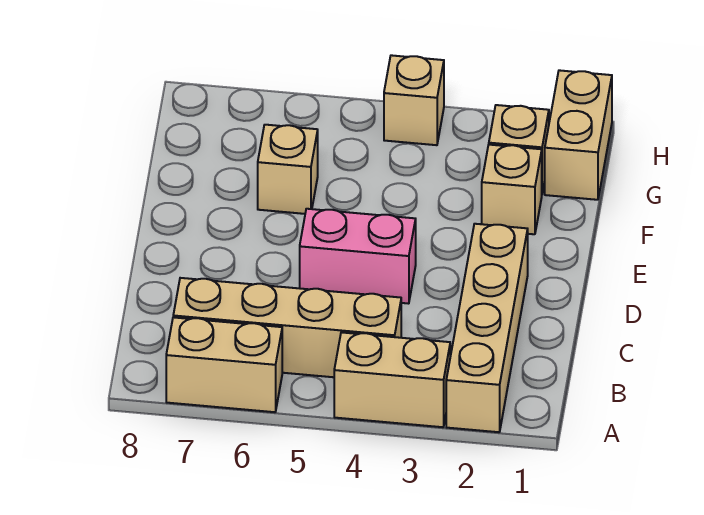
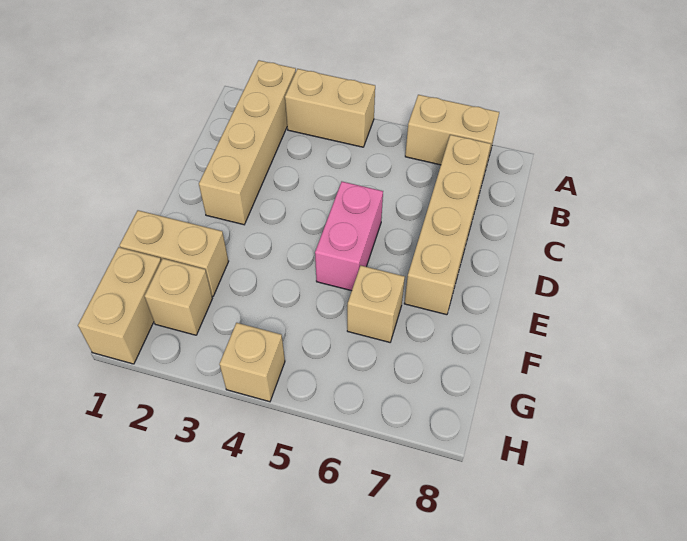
tan 1x4 brick [173,278,401,377] -> tan 1x4 brick turned to [404,135,491,315]
pink 1x2 brick [300,209,416,304] -> pink 1x2 brick turned to [315,182,383,291]
tan 1x1 brick [482,145,542,234] -> tan 1x2 brick [120,210,229,296]

